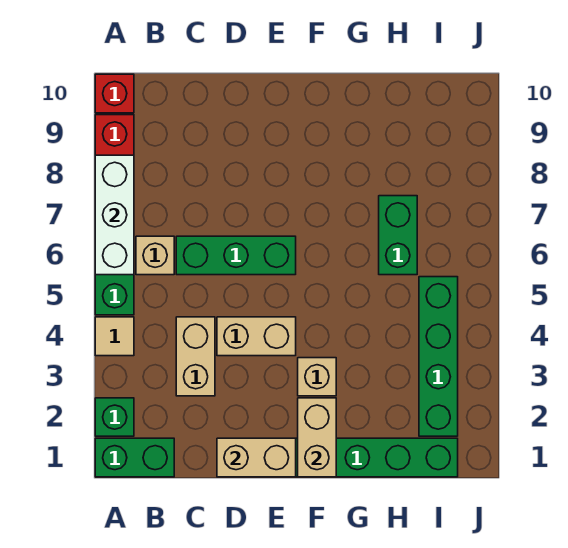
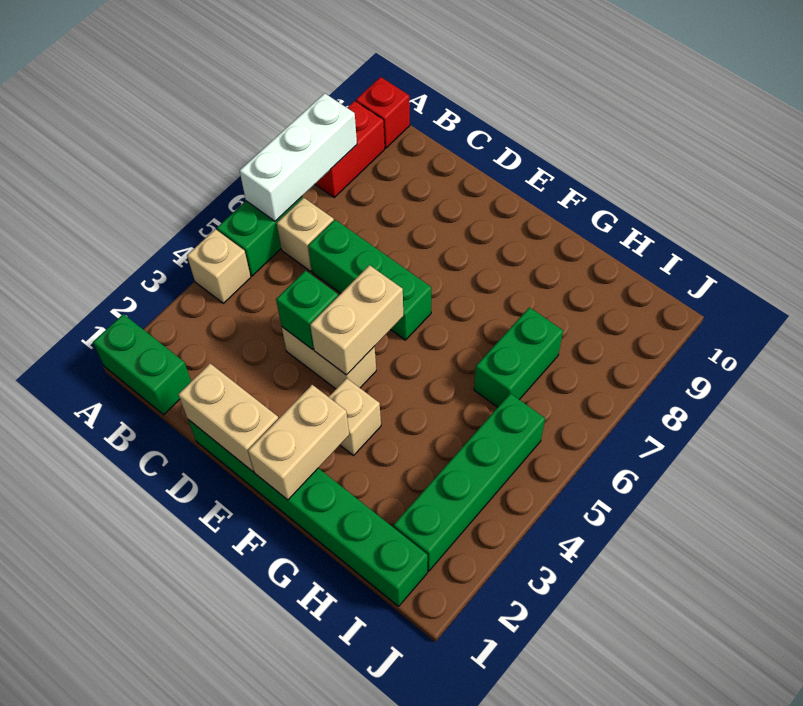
green 1x1 brick [95,398,134,436] -> green 1x1 brick moved to [276,271,338,350]
tan 1x1 tile [95,317,134,356] -> tan 1x1 brick [187,229,251,303]
tan 1x2 brick [176,317,215,396] -> tan 1x2 brick moved to [310,265,403,375]

